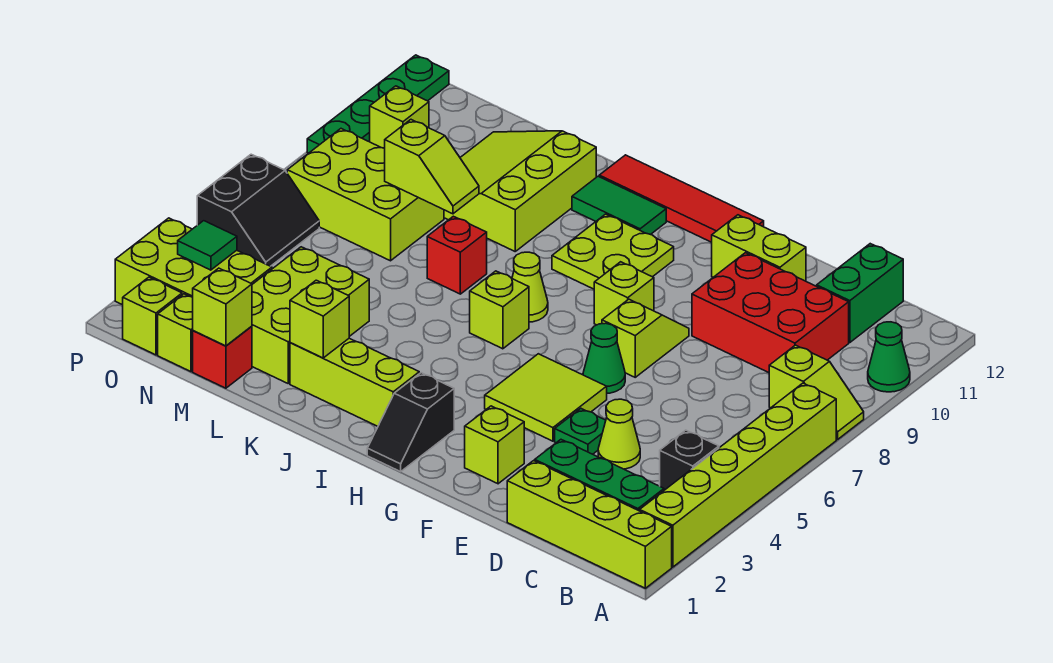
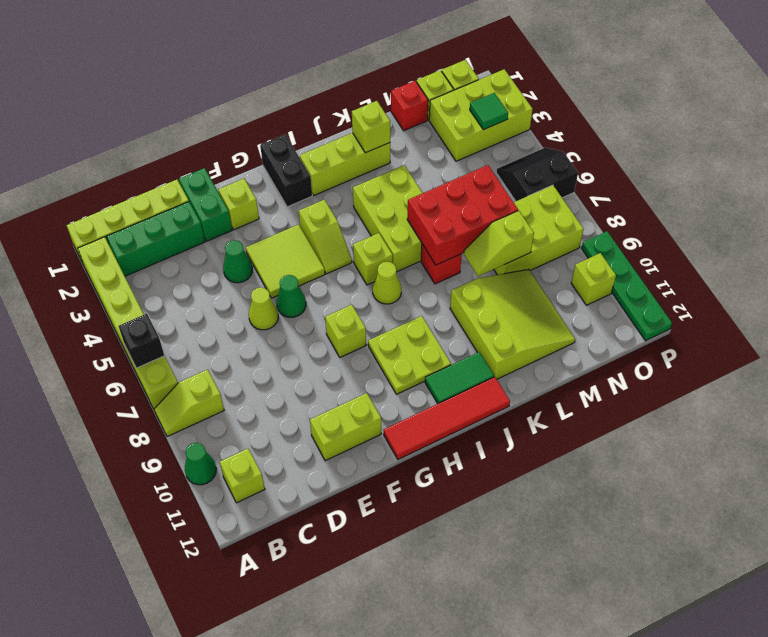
black 1x1 brick [660,430,719,490] -> black 1x1 brick moved to [118,314,165,368]
red 2x3 brick [692,253,849,373] -> red 2x3 brick moved to [407,165,518,265]
green 1x2 brick [817,244,903,342] -> green 1x2 brick moved to [179,168,232,241]
lime 1x1 cone [598,399,640,469] -> lime 1x1 cone moved to [249,287,278,330]
green 1x1 plate [555,409,606,454] -> green 1x1 cone [223,240,252,283]
lime 1x2 slope [602,299,689,377] -> lime 1x2 slope moved to [299,200,352,274]
black 1x2 slope [367,373,454,472] -> black 1x2 brick [260,135,312,207]
lime 2x3 brick [252,247,369,383] -> lime 2x3 brick moved to [353,165,422,272]
lime 1x1 brick [193,268,252,346] -> lime 1x1 brick moved to [220,449,265,503]
black 2x2 slope [197,154,319,266] -> black 2x2 slope turned to [496,148,578,201]

